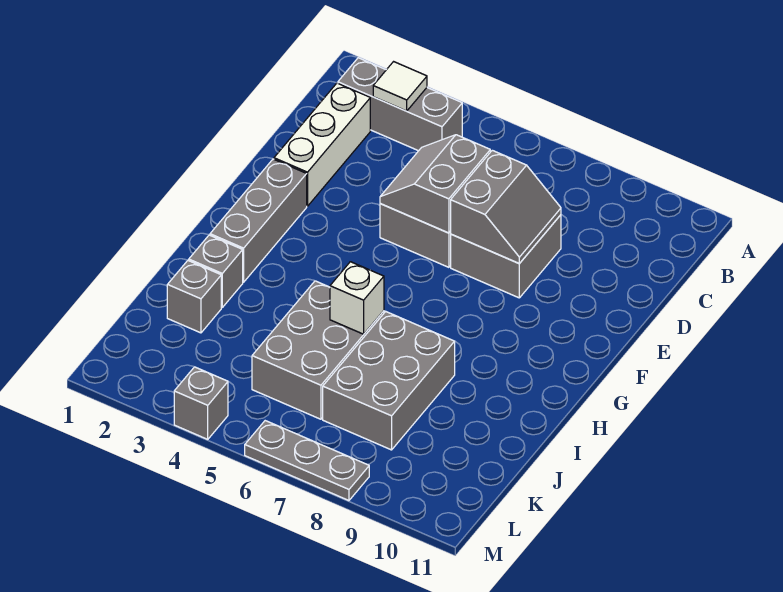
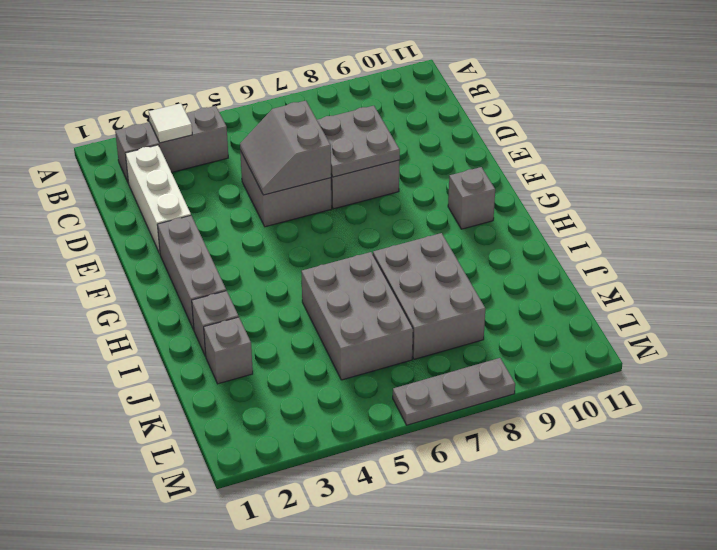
grey 2x2 slope [451,150,561,263] -> grey 2x2 plate [317,106,400,177]
white 1x1 brick [330,262,384,334] -> none
grey 1x1 brick [174,367,228,439] -> grey 1x1 brick moved to [448,167,495,229]

